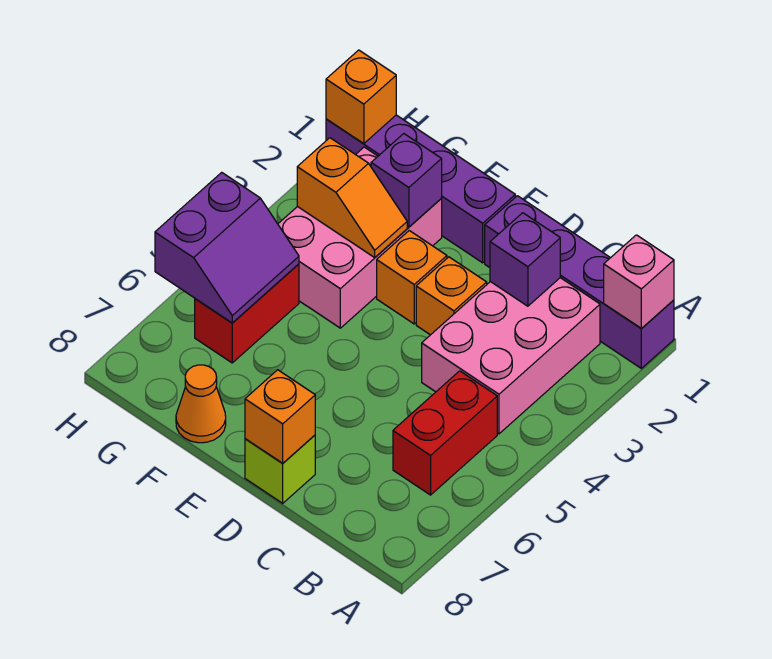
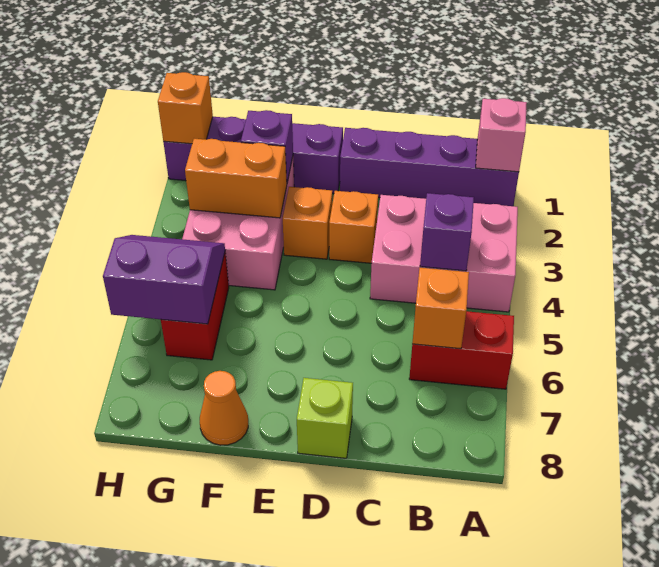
pink 2x3 brick [422,278,600,434] -> pink 2x3 brick turned to [370,195,518,312]
red 1x2 brick [393,371,497,495] -> red 1x2 brick turned to [409,311,514,389]
purple 1x1 brick [490,213,560,306] -> purple 1x1 brick moved to [420,193,474,271]
orange 1x1 brick [245,370,315,463] -> orange 1x1 brick moved to [412,268,469,349]
orange 1x2 slope [297,138,407,257] -> orange 1x2 brick [185,139,287,218]
purple 2x2 slope [155,172,299,323] -> purple 2x2 slope turned to [103,235,225,324]

